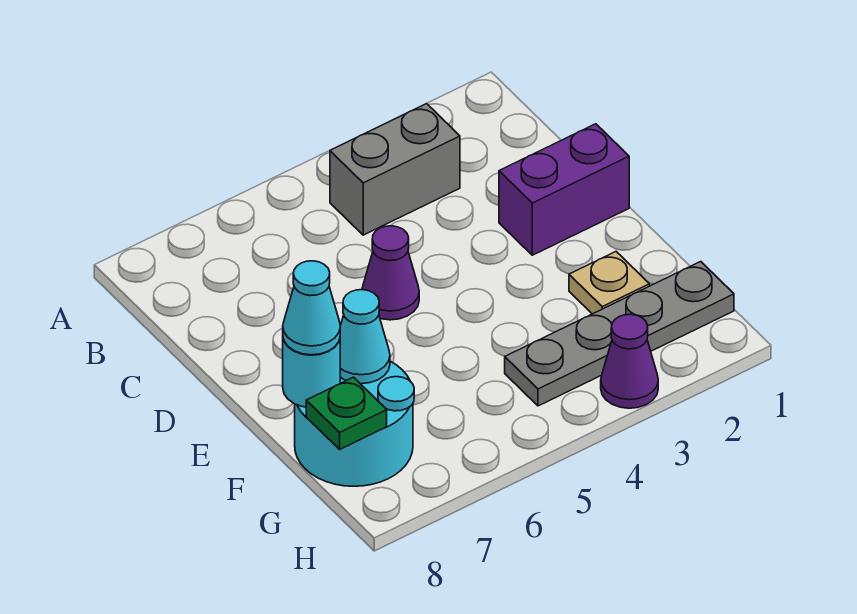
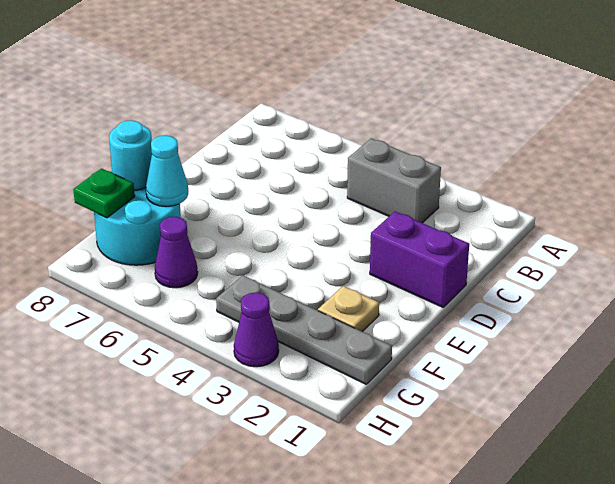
purple 1x1 cone [362,226,419,320] -> purple 1x1 cone moved to [155,217,198,288]
cyan 1x1 cone [283,261,340,355] -> none

